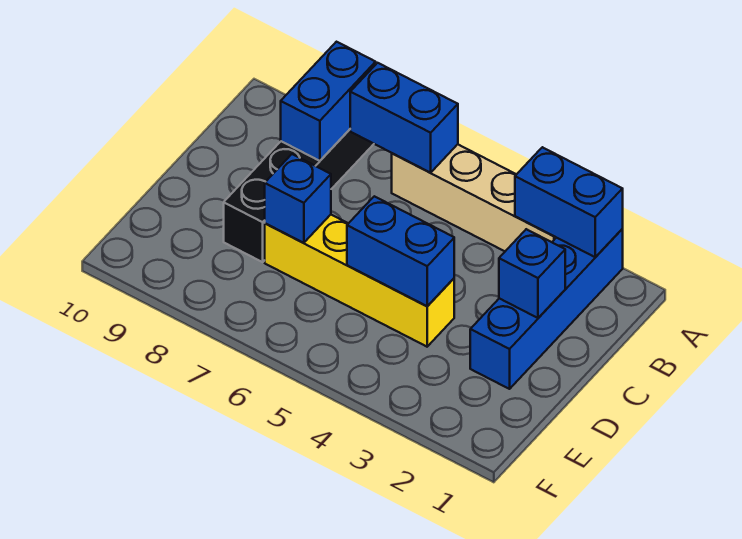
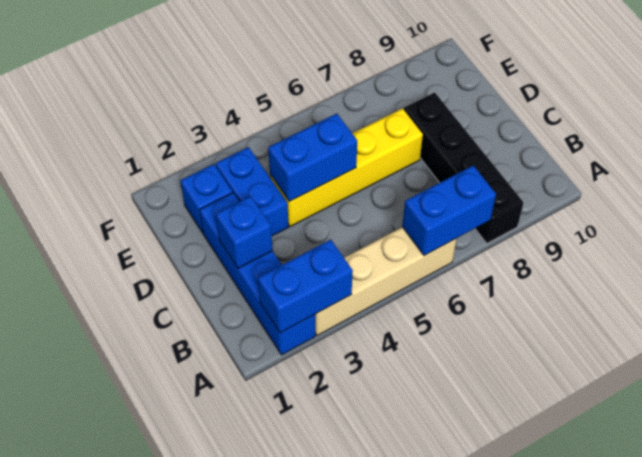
blue 1x2 brick [281,42,376,161] -> blue 1x2 brick moved to [216,147,288,236]
blue 1x1 brick [265,154,331,243] -> blue 1x1 brick moved to [181,164,232,232]

